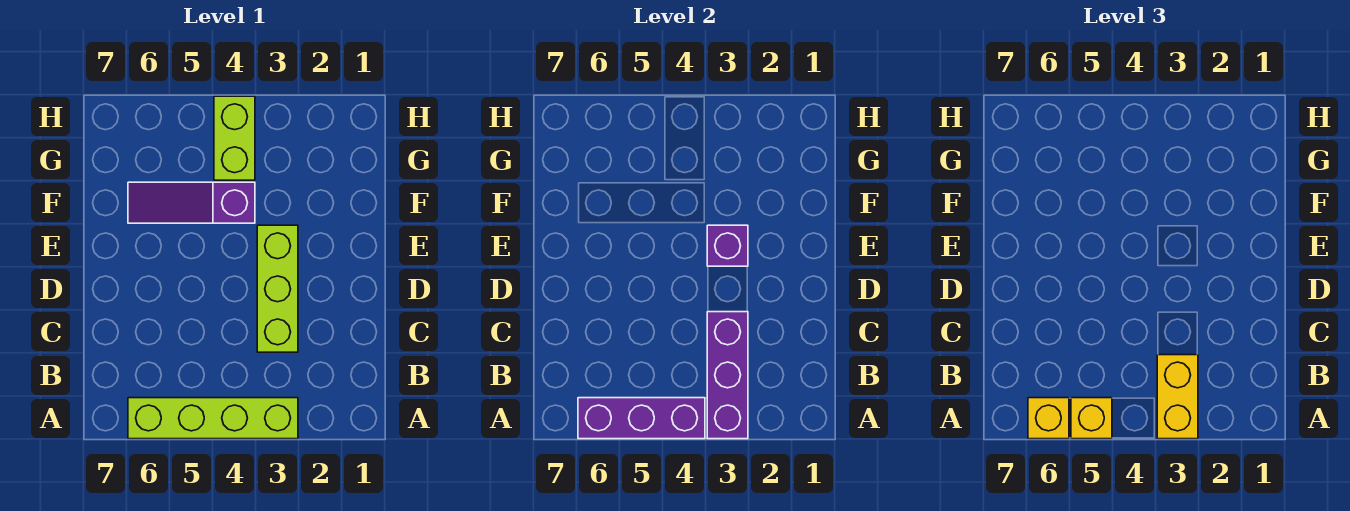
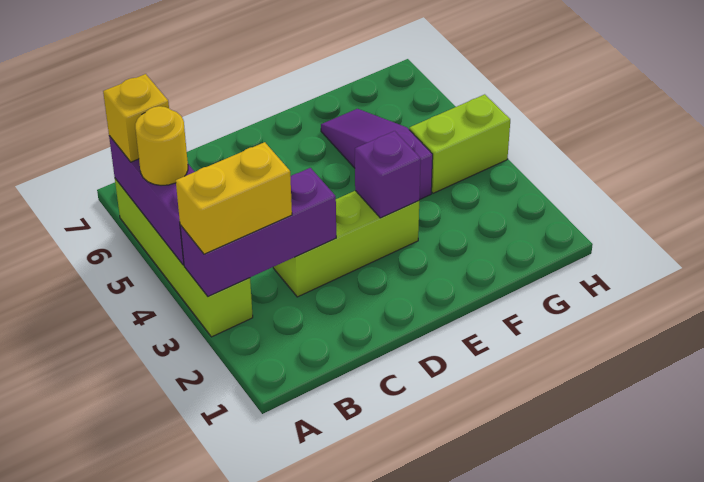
yellow 1x1 brick [1071,398,1112,439] -> yellow 1x1 round brick [135,106,188,185]

